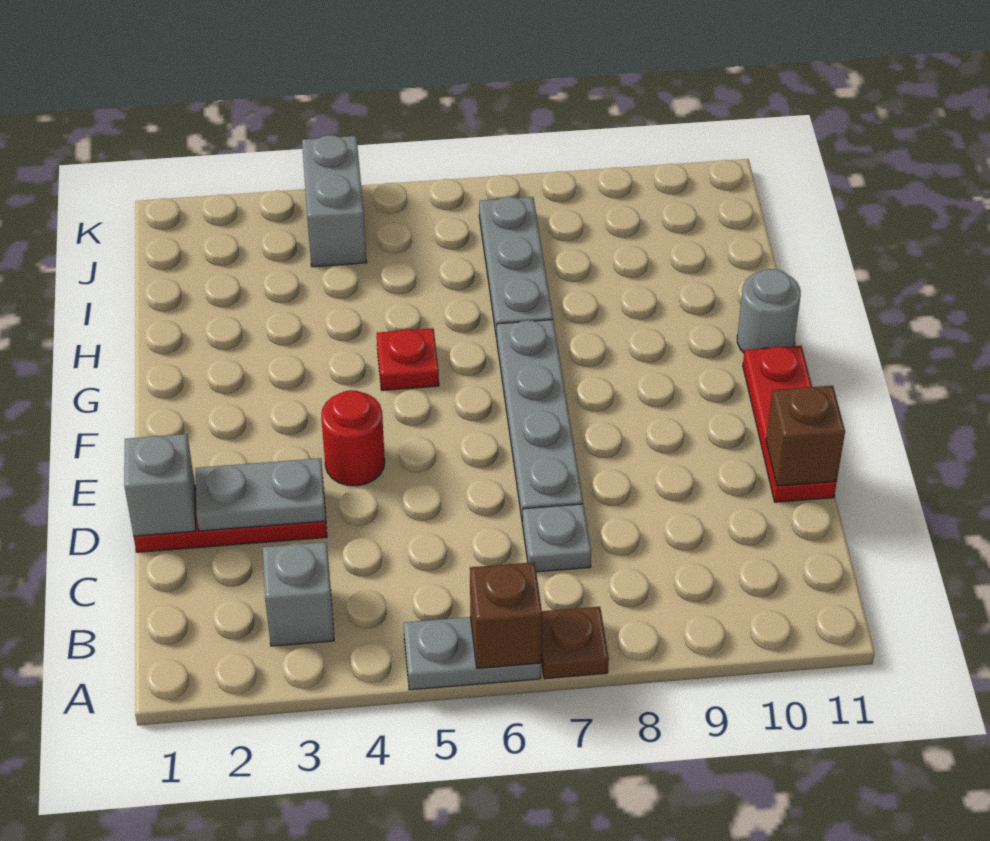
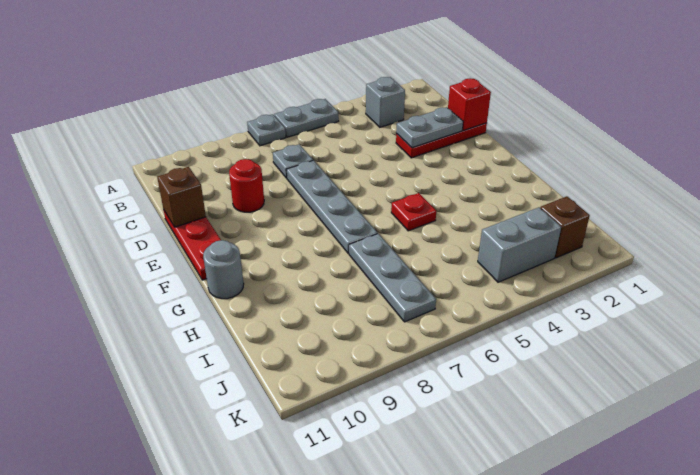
brown 1x1 brick [470,562,542,668] -> brown 1x1 brick moved to [540,196,590,258]
brown 1x1 plate [541,607,609,679] -> grey 1x1 plate [247,114,286,146]
grey 1x1 brick [124,434,196,536] -> red 1x1 brick [448,79,491,131]
red 1x1 round brick [321,390,385,486] -> red 1x1 round brick moved to [229,159,264,212]
grey 1x2 brick [302,135,367,267] -> grey 1x2 brick turned to [478,207,561,282]

